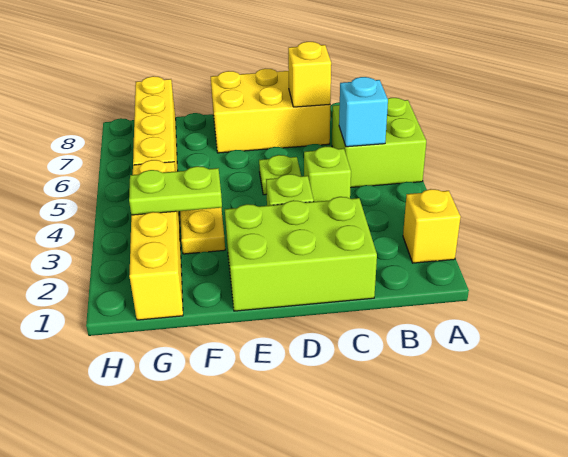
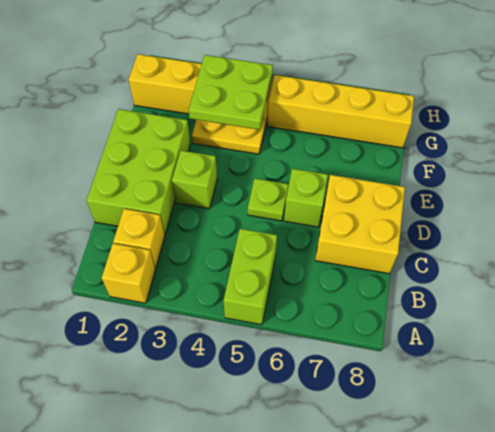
lime 2x2 brick [332,98,426,188] -> lime 1x2 brick [224,229,277,325]
cyan 1x1 brick [339,77,388,147] -> none
lime 1x1 brick [304,146,351,202] -> lime 1x1 brick moved to [284,169,328,227]
yellow 2x3 brick [211,69,330,153] -> yellow 2x2 brick [315,175,405,274]
yellow 1x1 brick [288,42,331,107] -> yellow 1x1 brick moved to [113,209,165,268]
lime 1x2 plate [129,166,222,215] -> lime 2x2 plate [189,55,273,130]

